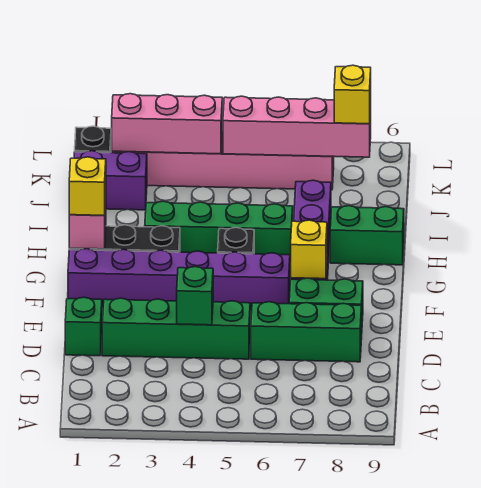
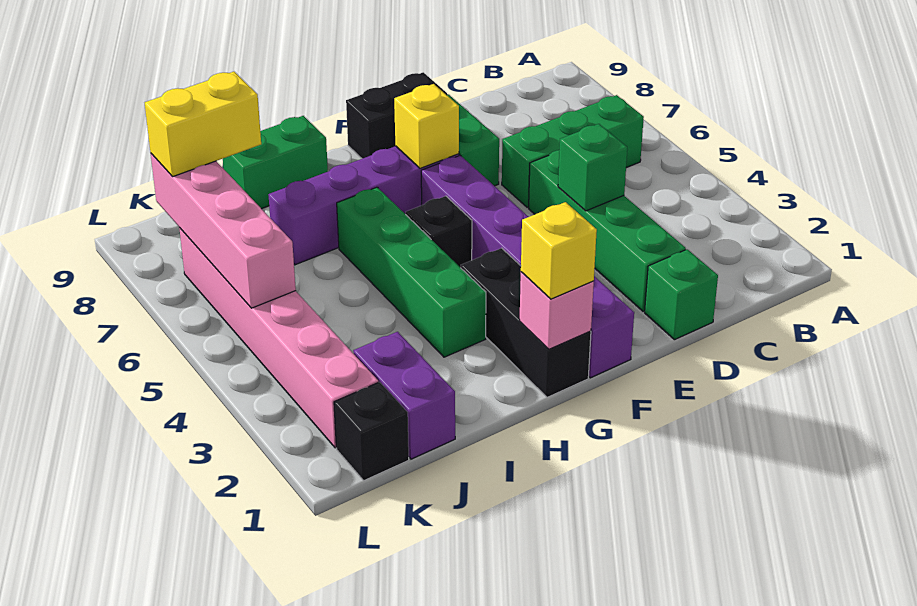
green 1x3 brick [251,302,362,362] -> green 1x3 brick turned to [502,95,644,207]
none -> black 1x2 brick [346,72,447,159]
green 1x2 brick [330,206,404,265] -> green 1x2 brick turned to [223,116,328,209]
pink 1x3 brick [112,94,222,154] -> none
yellow 1x1 brick [334,65,371,124] -> yellow 1x2 brick [145,72,261,177]

